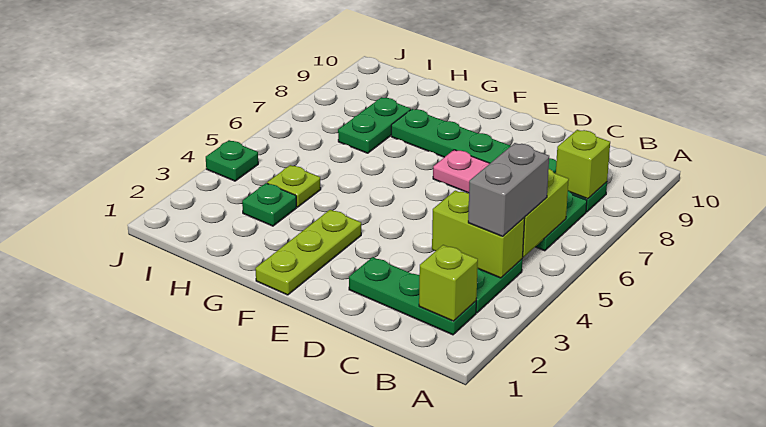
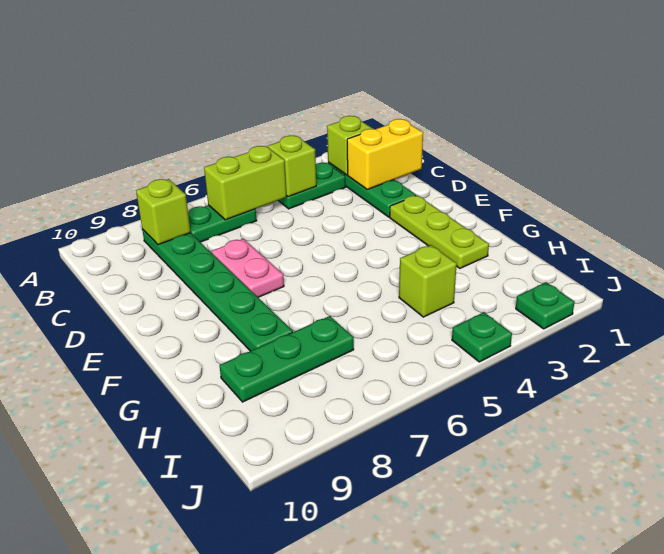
lime 1x2 brick [432,191,524,278] -> lime 1x1 brick [268,136,316,197]
grey 1x2 brick [468,143,549,236] -> none
none -> yellow 1x2 brick [347,119,423,189]
lime 1x3 plate [255,210,361,295] -> lime 1x3 plate turned to [390,195,489,268]
green 1x1 plate [242,183,297,226] -> green 1x1 plate moved to [516,282,575,329]
lime 1x1 plate [267,165,321,207] -> lime 1x1 brick [399,245,457,317]
green 1x2 plate [338,97,411,153] -> green 1x3 plate [220,316,354,402]

